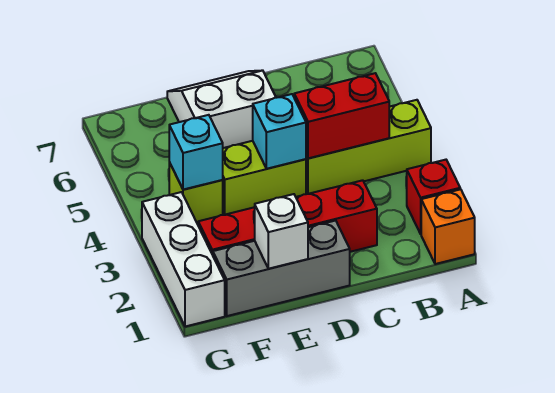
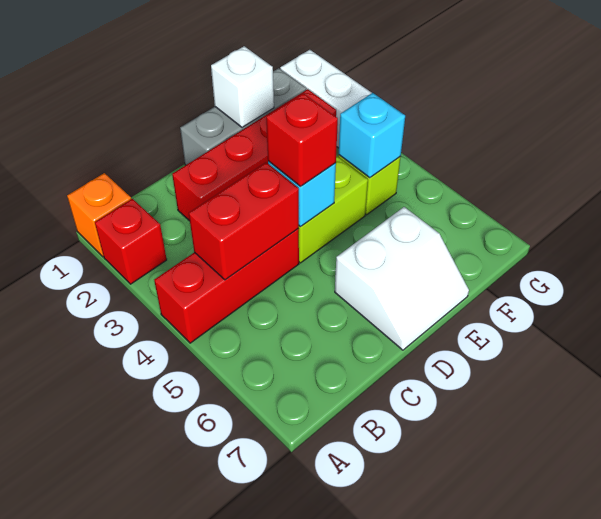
lime 1x3 brick [306,100,431,194] -> red 1x3 brick [154,229,299,343]
none -> red 1x1 brick [266,93,338,186]

